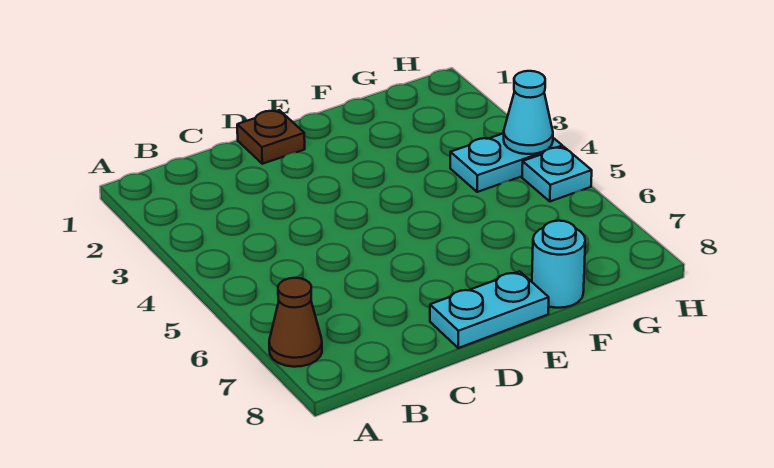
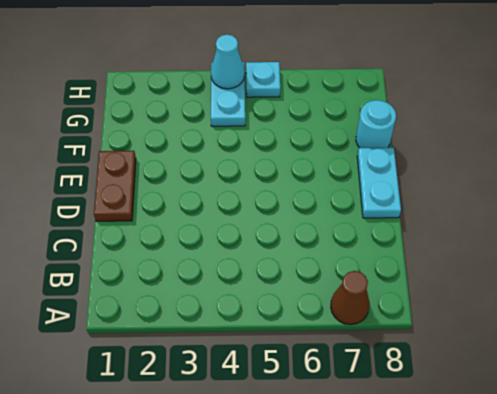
brown 1x1 plate [237,110,305,164] -> brown 1x2 plate [94,151,136,221]

